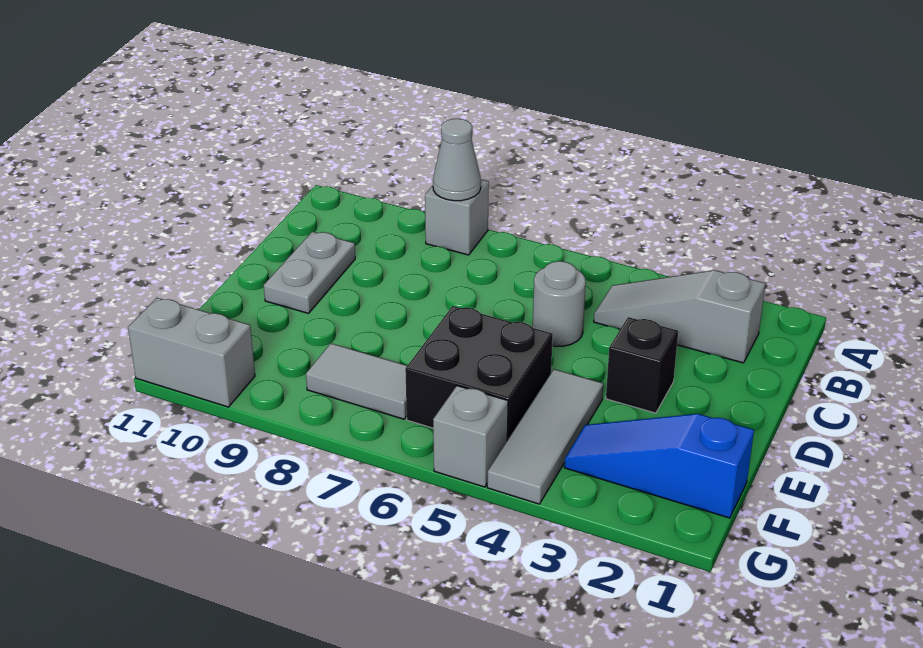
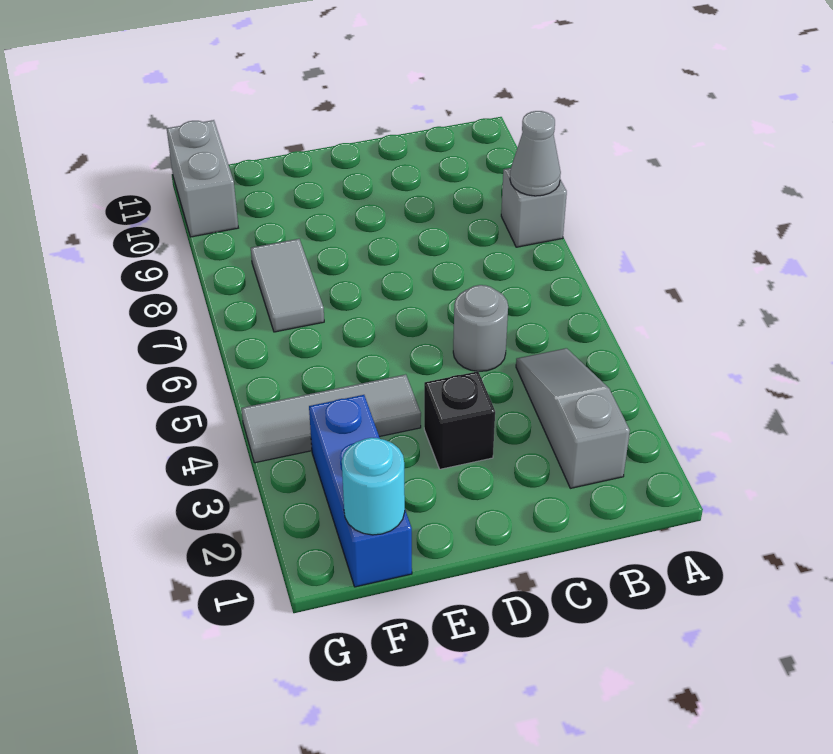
grey 1x2 plate [264,232,355,313] -> none
black 2x2 brick [405,306,553,440] -> none
blue 1x3 slope [564,414,754,518] -> blue 1x3 brick [309,395,412,587]
none -> cyan 1x1 round brick [342,438,405,535]
grey 1x1 brick [433,386,508,487] -> none

